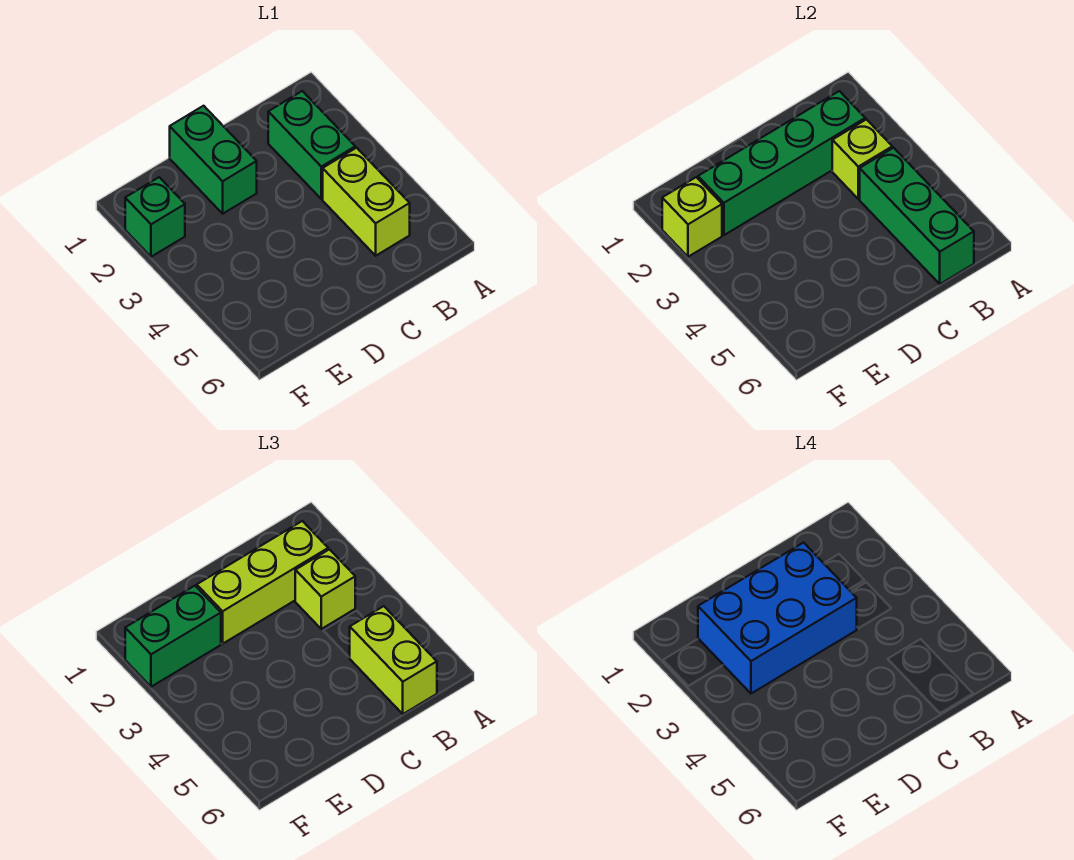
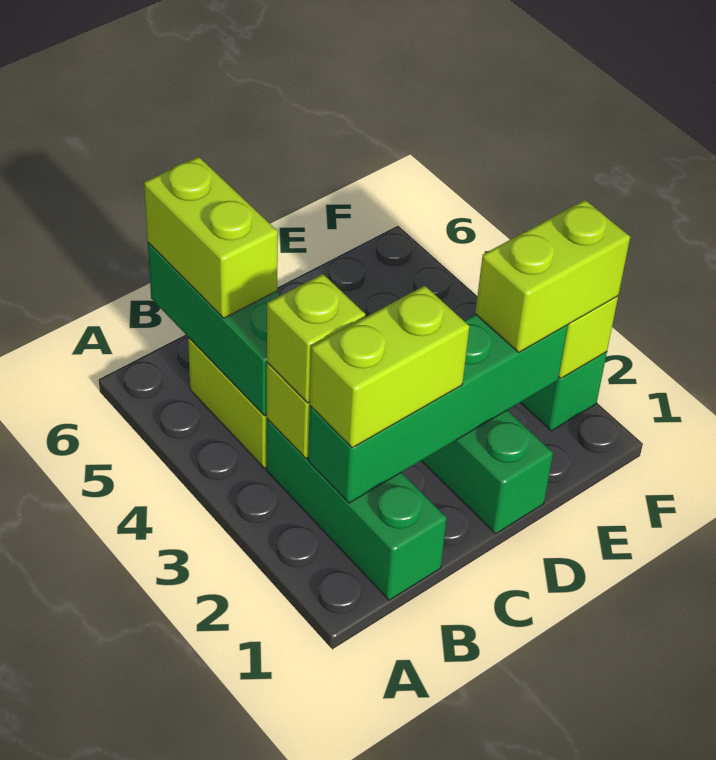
green 1x2 brick [268,91,355,199] -> green 1x3 brick [266,419,447,600]
lime 1x3 brick [197,521,328,644] -> lime 1x2 brick [310,286,469,448]
blue 2x3 brick [698,543,857,694] -> none
green 1x2 brick [125,586,221,687] -> lime 1x2 brick [475,200,630,352]

